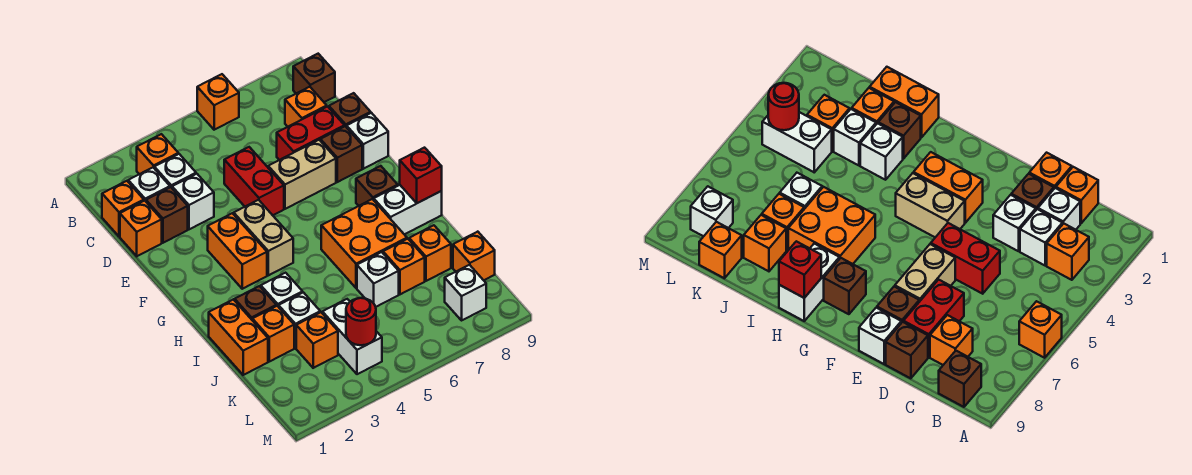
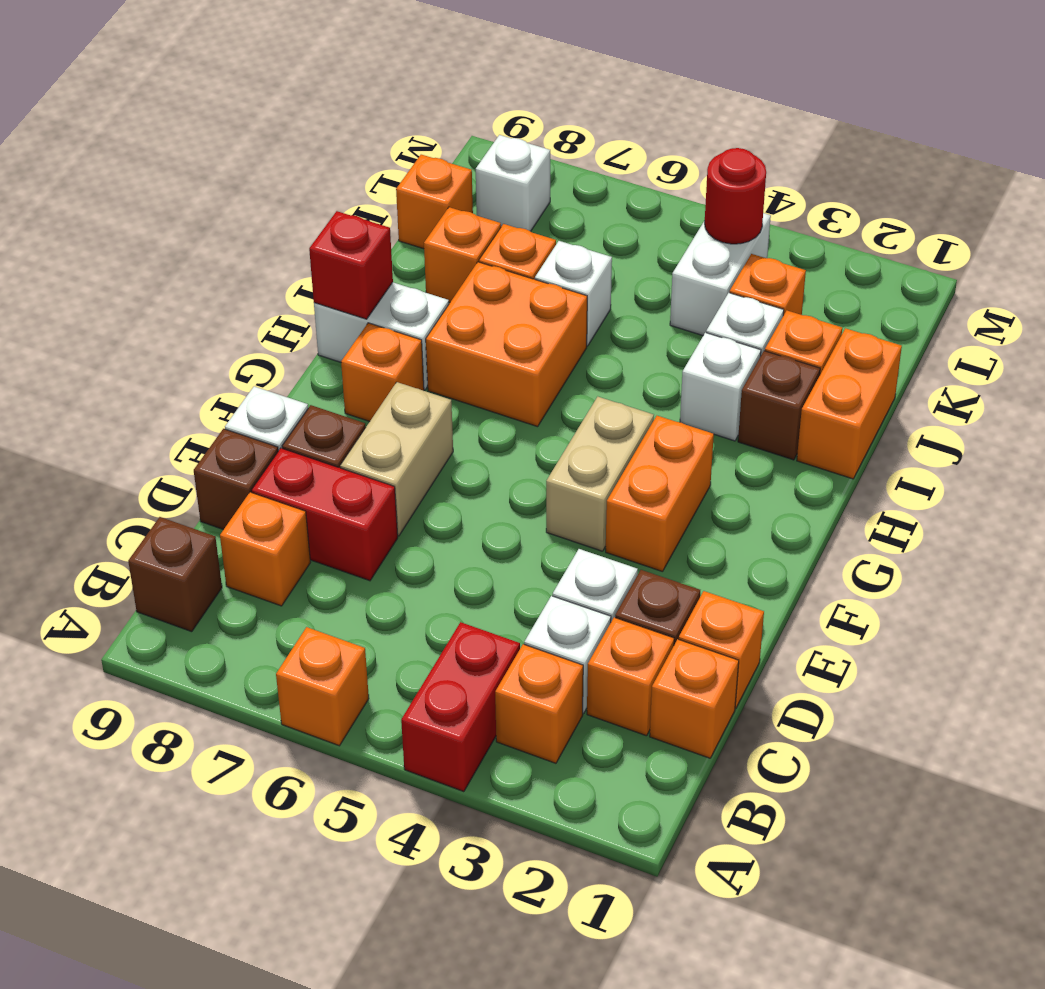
white 1x1 brick [128,168,170,201] -> orange 1x1 brick [587,617,674,736]
red 1x2 brick [224,147,284,215] -> red 1x2 brick moved to [401,622,520,792]
tan 1x2 brick [268,140,336,209] -> tan 1x2 brick turned to [340,382,453,536]
brown 1x1 brick [356,166,398,206] -> orange 1x1 brick [341,323,424,421]

